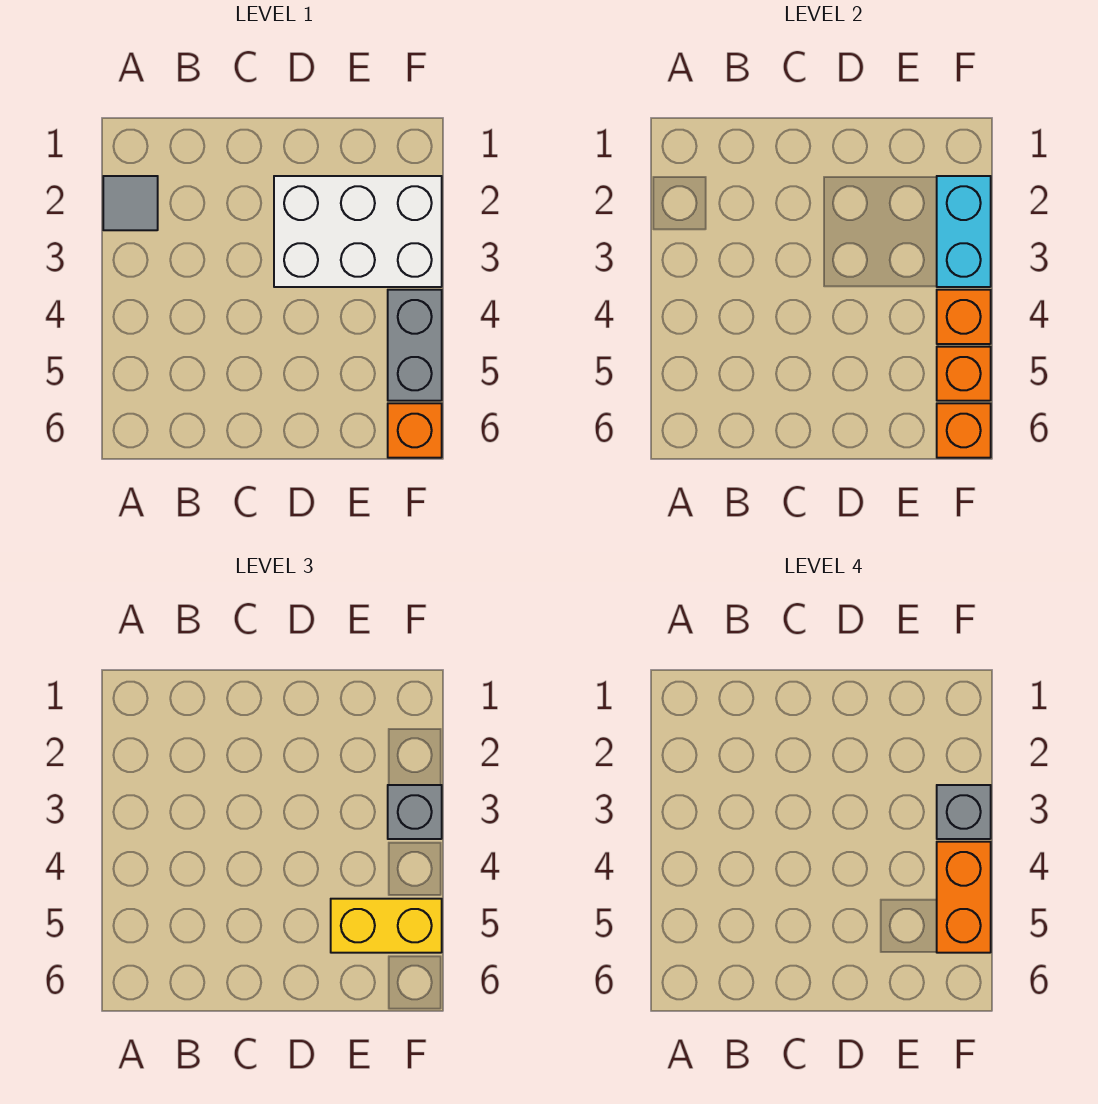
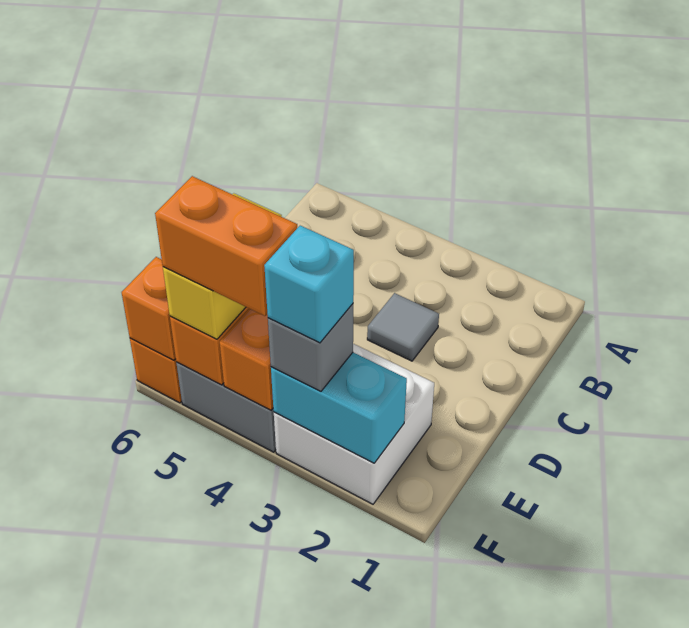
grey 1x1 tile [103,176,158,230] -> grey 1x1 tile moved to [367,293,439,361]
white 2x3 brick [274,176,442,287] -> white 2x2 brick [274,344,434,504]
grey 1x1 brick [937,785,991,839] -> cyan 1x1 brick [264,226,354,343]

